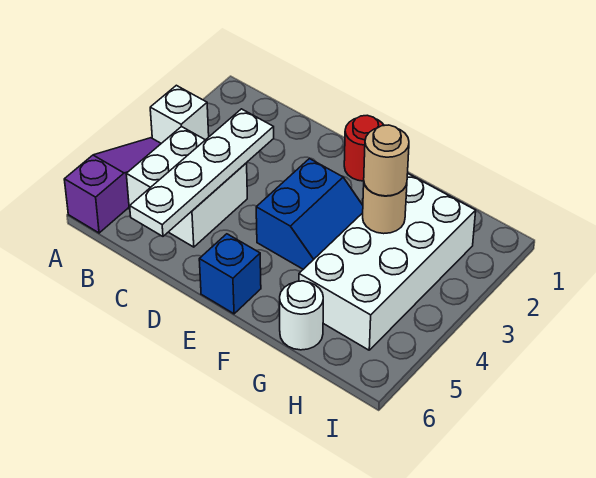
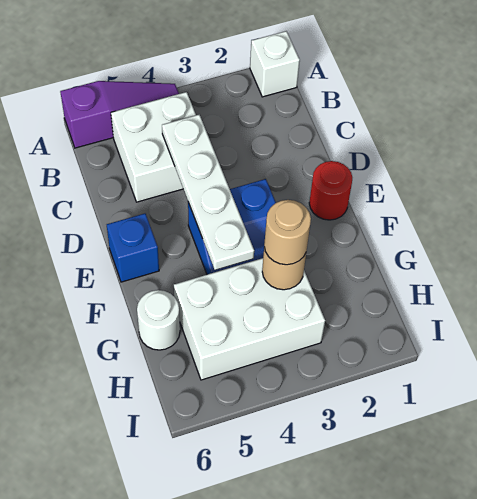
white 1x1 brick [150,85,209,143] -> white 1x1 brick moved to [250,31,300,97]
white 1x4 plate [130,109,274,236] -> white 1x4 plate turned to [162,115,254,270]
white 2x4 brick [299,174,476,350] -> white 2x3 brick [174,258,325,380]

